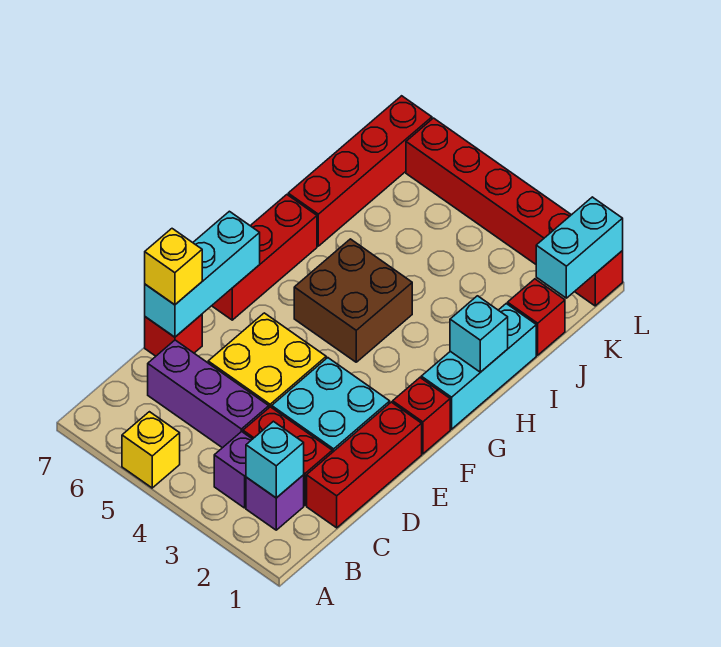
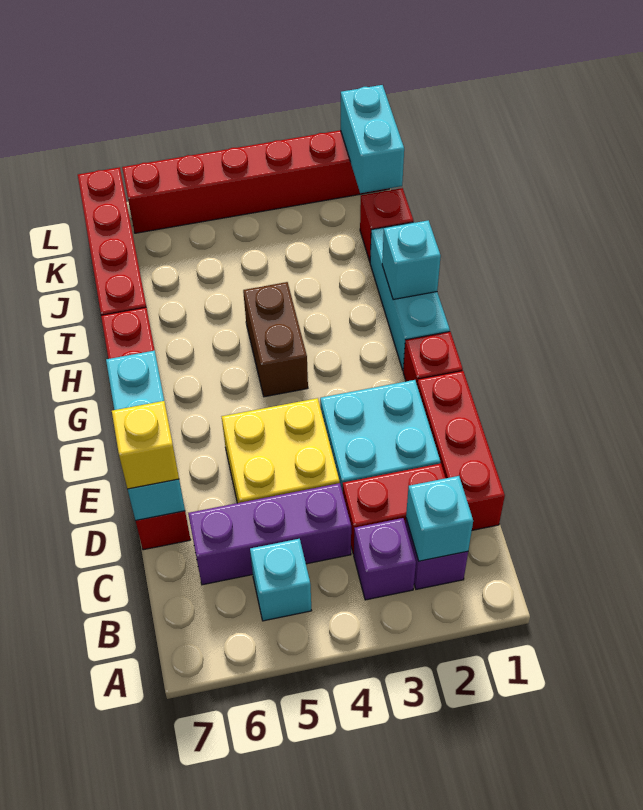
yellow 1x1 brick [122,412,180,488] -> none
none -> cyan 1x1 brick [250,539,312,621]
brown 2x2 brick [294,239,412,362] -> brown 1x2 brick [243,282,308,397]

